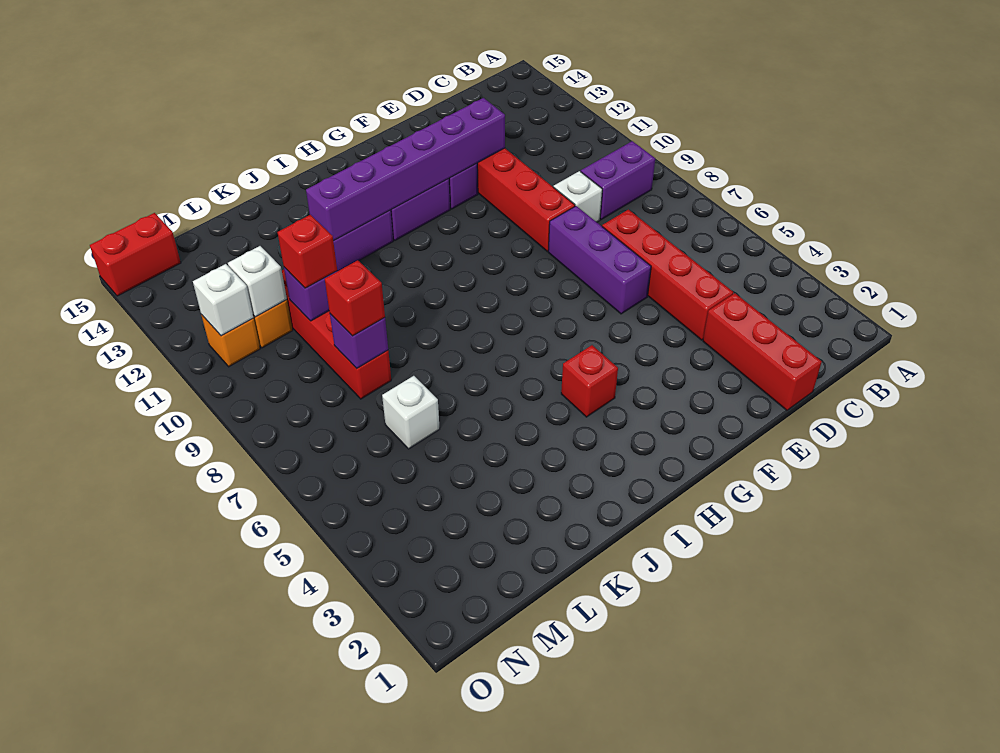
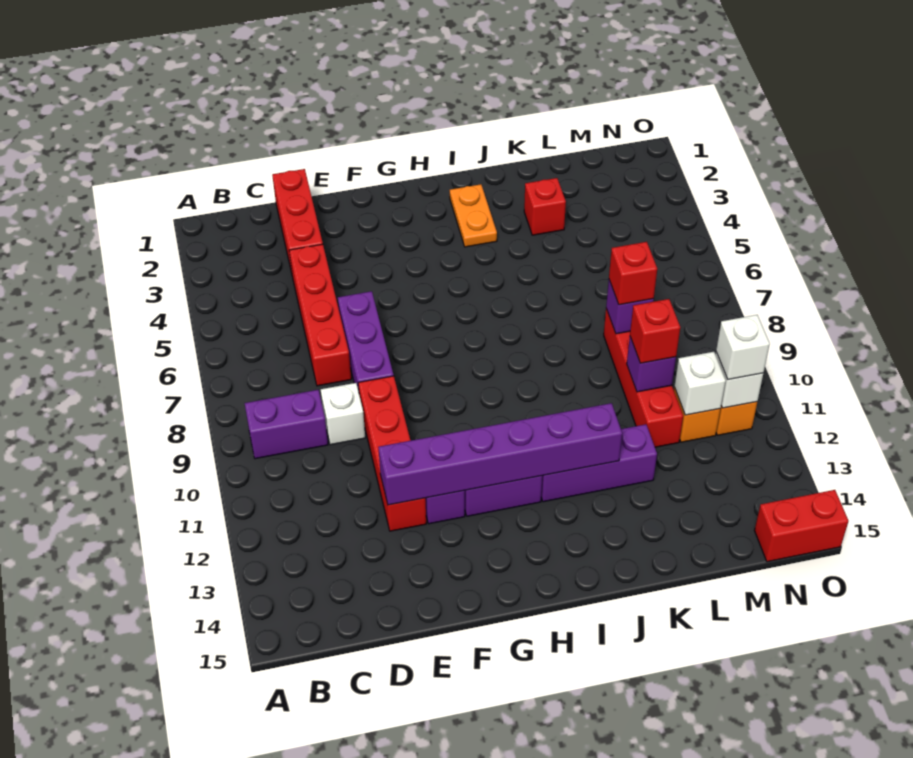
red 1x1 brick [561,345,618,417] -> red 1x1 brick moved to [524,178,566,235]
none -> orange 1x2 plate [450,184,497,247]
white 1x1 brick [382,376,440,449] -> white 1x1 brick moved to [716,315,770,380]

